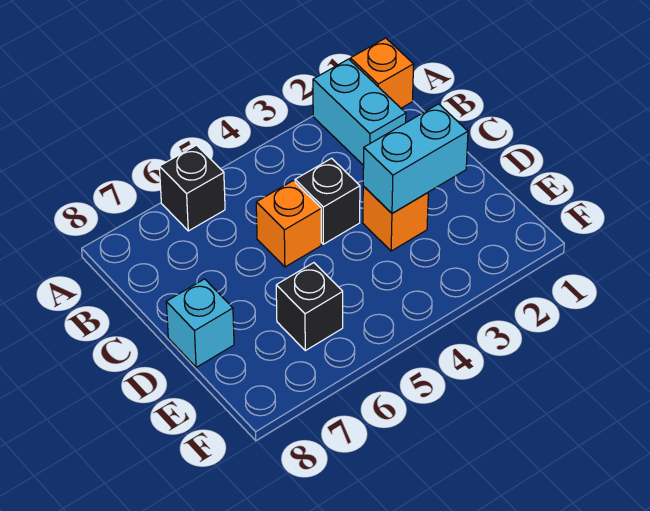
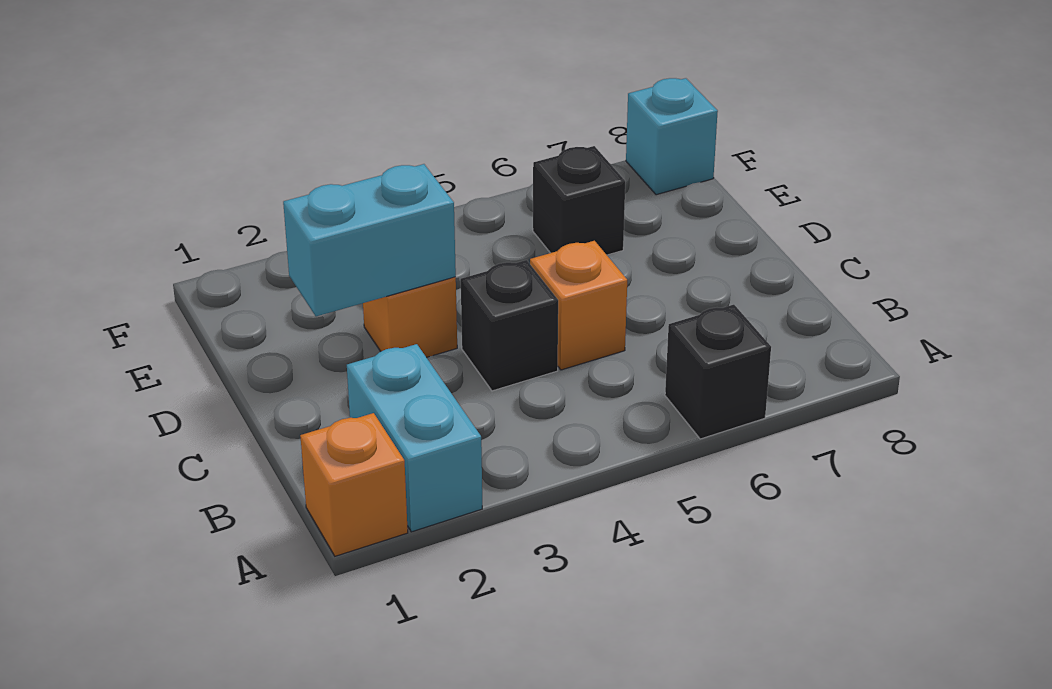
cyan 1x1 brick [166,279,234,367] -> cyan 1x1 brick moved to [626,78,718,195]

